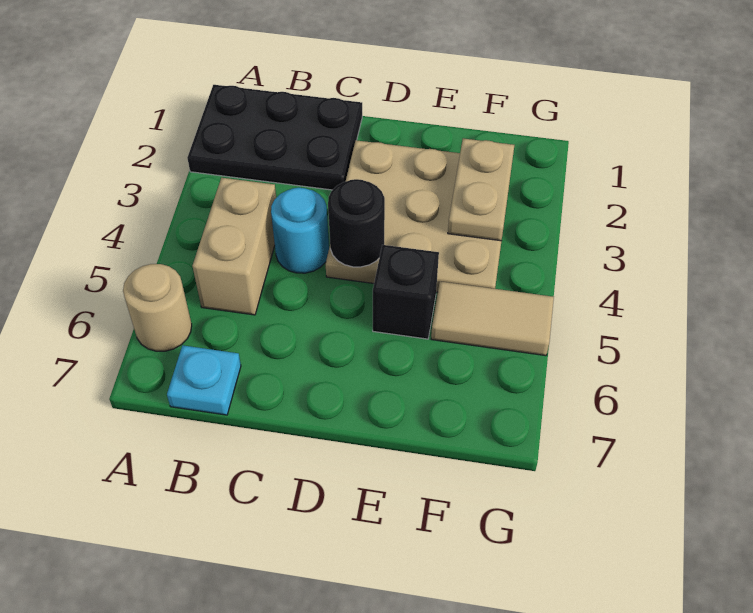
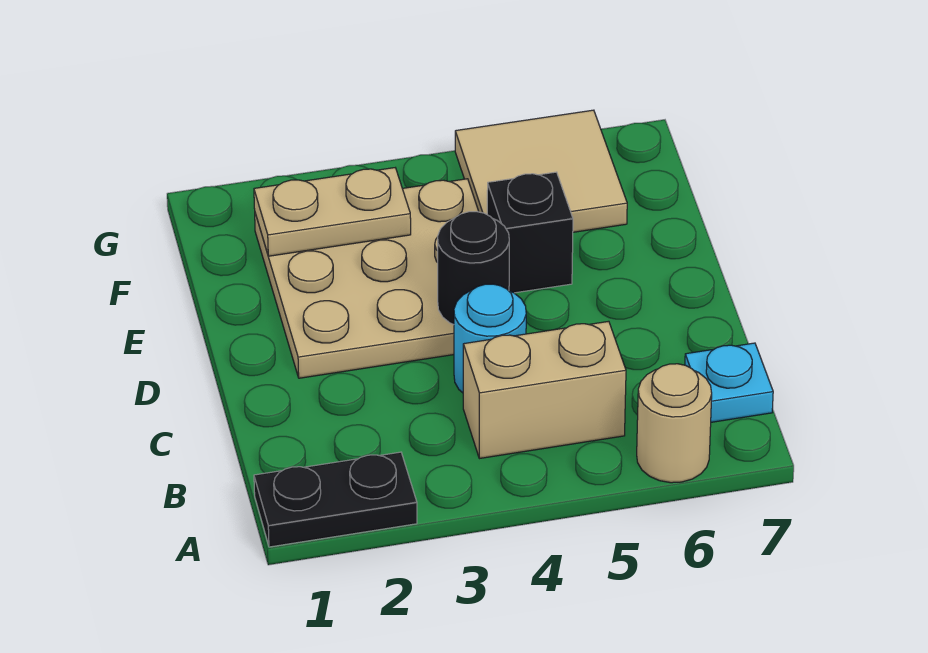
black 2x3 plate [187,85,362,190] -> black 1x2 plate [254,452,417,547]
tan 1x2 tile [431,281,554,356] -> tan 2x2 tile [455,110,627,232]

